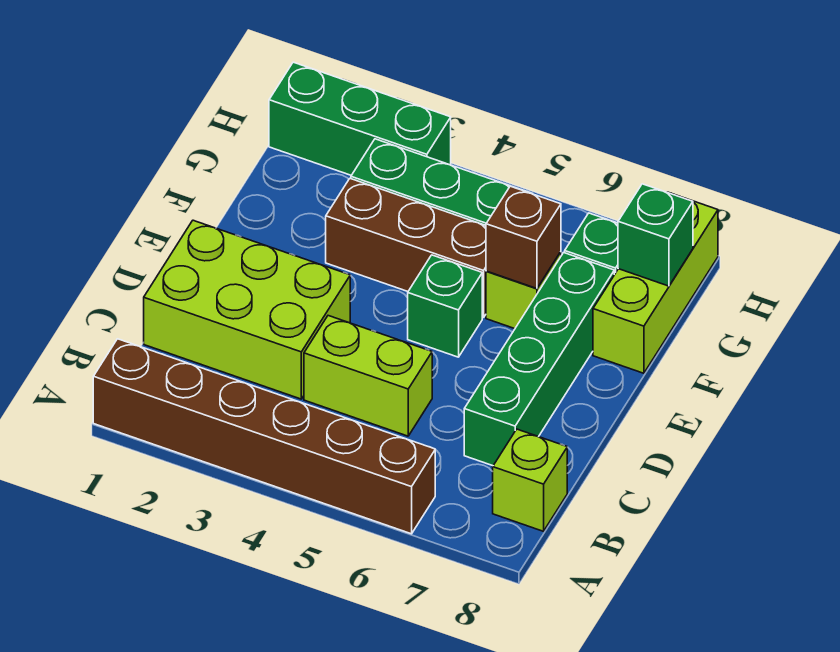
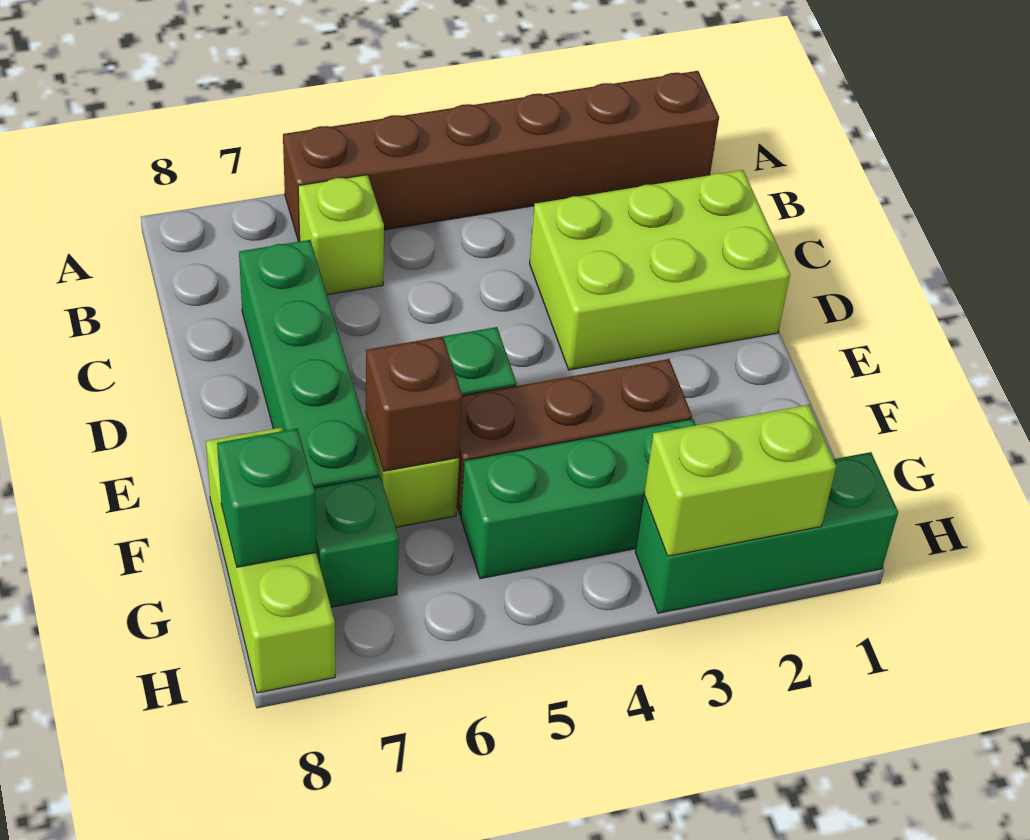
lime 1x1 brick [493,429,567,531] -> lime 1x1 brick moved to [298,175,384,295]
lime 1x2 brick [304,316,432,436] -> lime 1x2 brick moved to [644,405,836,556]

